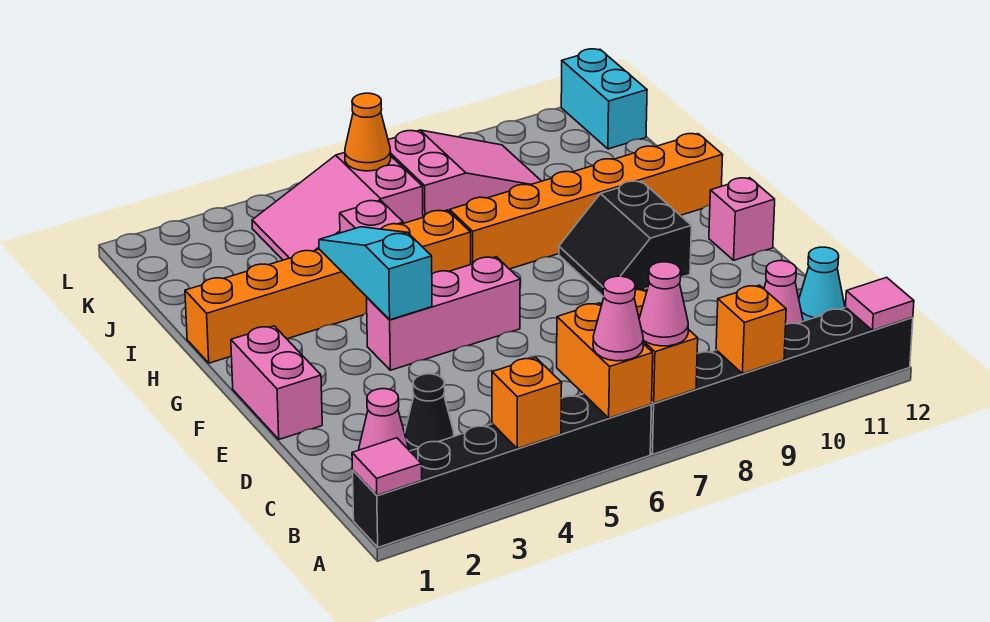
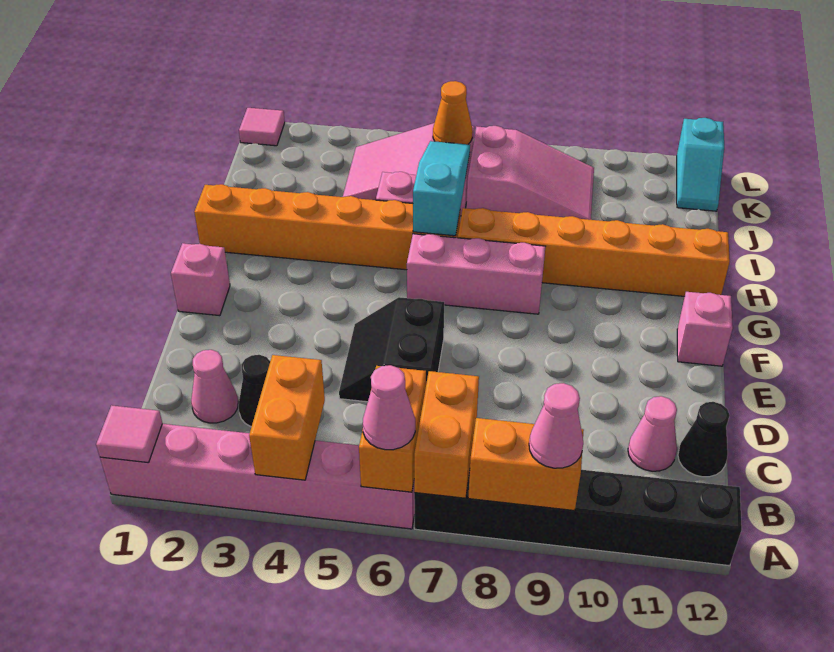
black 1x6 brick [352,394,651,547] -> pink 1x6 brick [100,424,415,529]
orange 1x1 brick [492,358,562,449] -> orange 1x2 brick [249,355,325,480]
pink 1x1 cone [639,262,688,346] -> pink 1x1 cone moved to [529,383,583,468]
orange 1x1 brick [716,285,786,374] -> orange 1x2 brick [468,418,584,511]
pink 1x1 tile [845,277,914,330] -> pink 1x1 tile moved to [239,108,285,146]
cyan 1x1 cone [799,247,845,321] -> black 1x1 cone [678,402,730,477]
pink 1x2 brick [231,326,322,439] -> pink 1x1 brick [171,243,230,316]
pink 1x3 brick [367,257,520,370] -> pink 1x3 brick moved to [407,234,546,314]
cyan 1x3 slope [319,227,432,320] -> cyan 1x3 slope moved to [413,141,470,236]
black 2x2 slope [559,181,691,297] -> black 2x2 slope moved to [339,297,444,402]
cyan 1x2 brick [561,49,647,149] -> cyan 1x2 slope [677,118,724,211]

